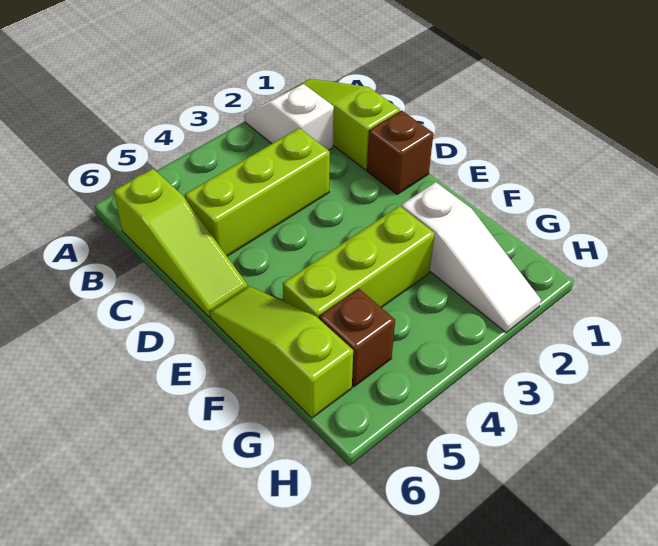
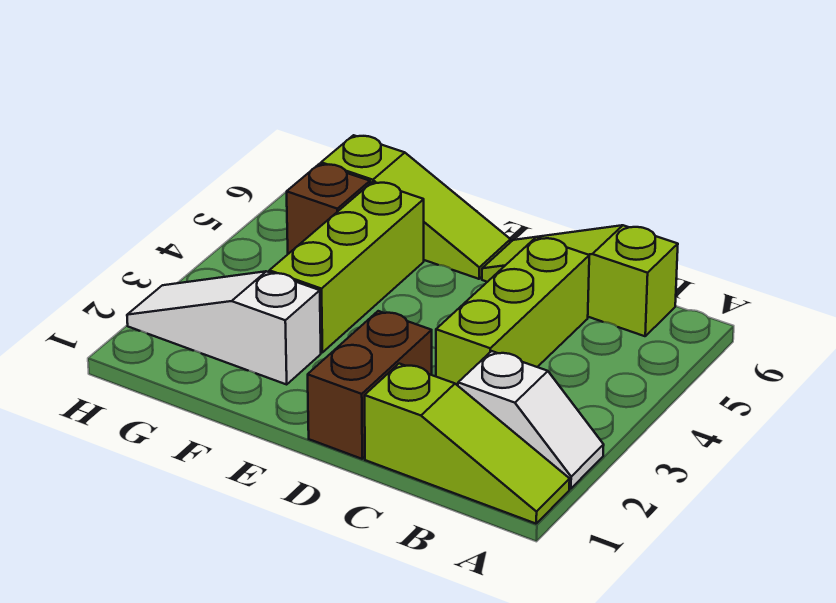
brown 1x1 brick [367,110,433,194] -> brown 1x2 brick [308,311,432,459]

